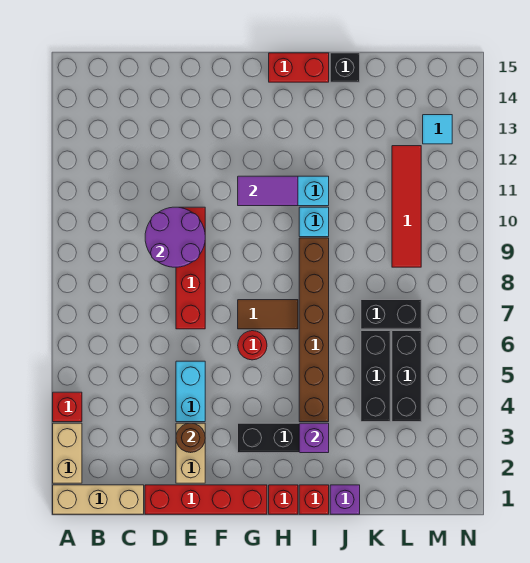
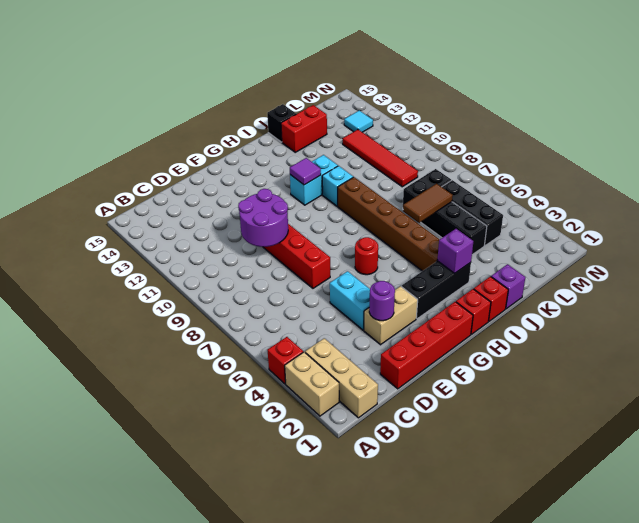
tan 1x3 brick [53,485,144,514] -> tan 1x3 brick turned to [305,338,378,418]
tan 1x2 brick [176,423,205,483] -> tan 1x2 brick turned to [364,286,418,345]
brown 1x1 round brick [176,423,205,453] -> purple 1x1 round brick [369,281,395,321]
brown 1x2 tile [238,300,298,329] -> brown 1x2 tile moved to [403,184,453,223]
purple 1x2 tile [238,176,298,206] -> purple 1x1 tile [290,158,321,185]
red 1x2 brick [269,53,329,82] -> red 1x2 brick moved to [281,105,327,152]

